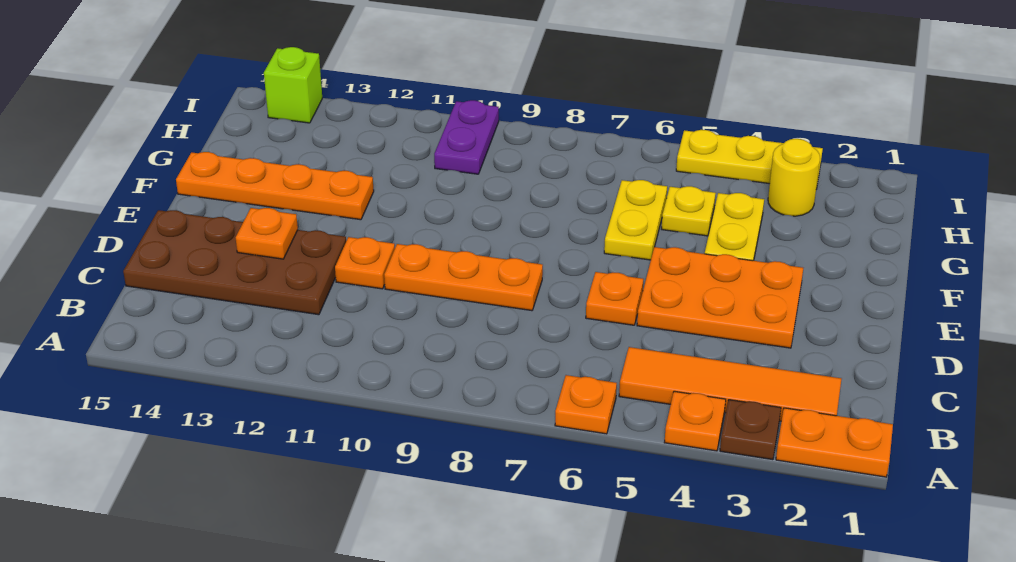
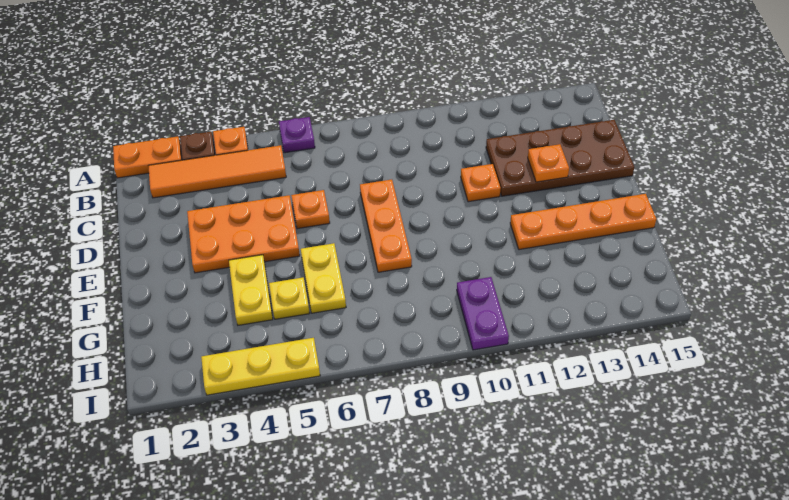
orange 1x1 plate [555,375,617,434] -> purple 1x1 plate [279,117,315,153]
orange 1x3 plate [384,244,543,311] -> orange 1x3 plate turned to [360,180,412,272]
yellow 1x1 round brick [768,139,820,216] -> none
lime 1x1 brick [264,47,322,123] -> none

